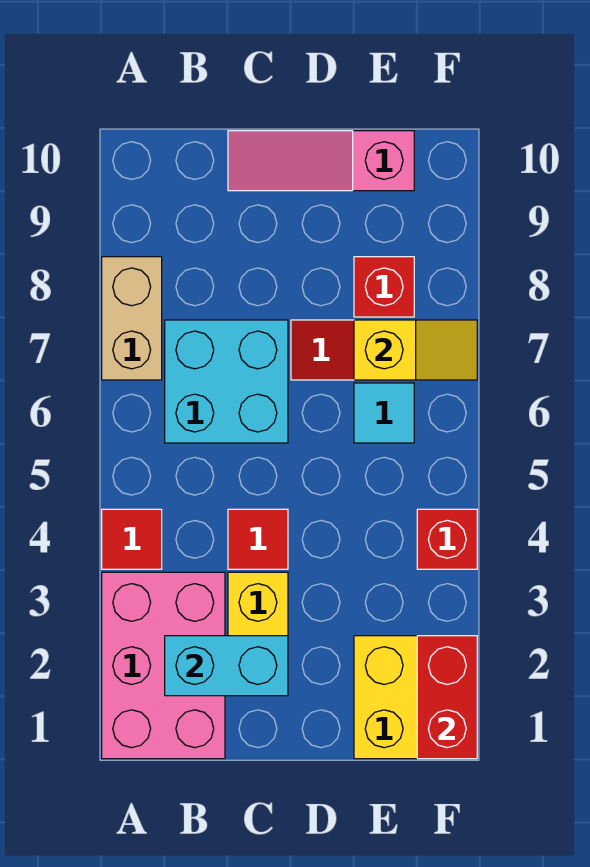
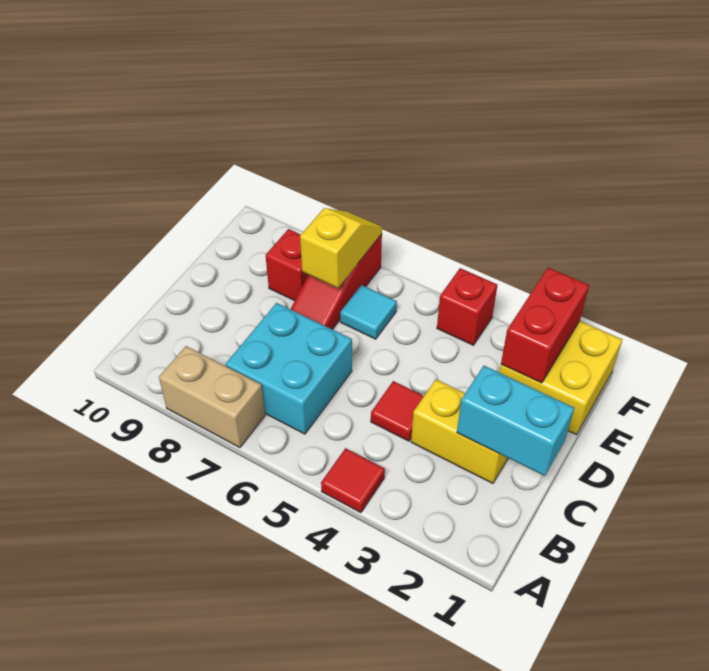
pink 2x3 brick [102,572,225,759] -> none
cyan 1x2 brick [165,636,288,696] -> cyan 1x2 brick turned to [457,366,574,476]
pink 1x3 slope [228,131,414,191] -> none
red 1x2 brick [417,636,477,759] -> red 1x2 brick turned to [501,268,589,383]

